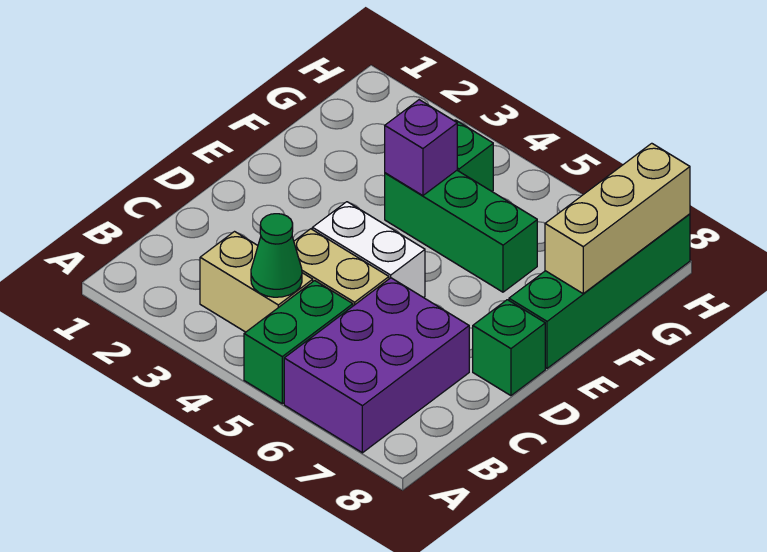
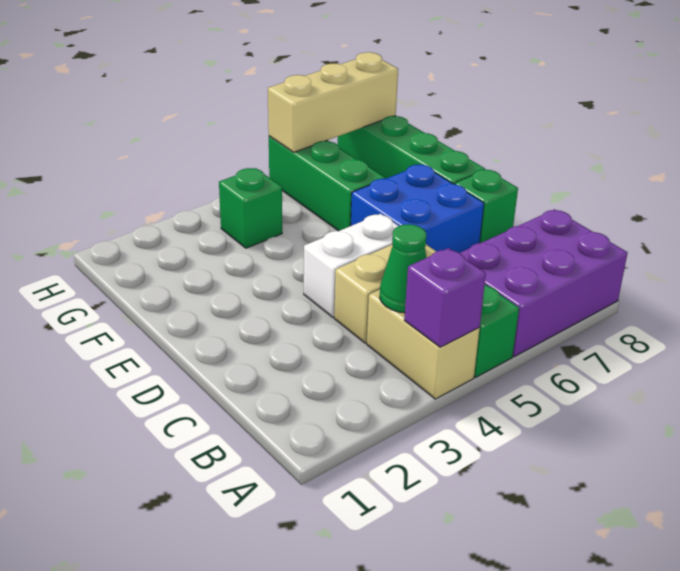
purple 2x3 brick [284,278,469,453] -> purple 2x3 brick turned to [460,209,627,356]
tan 1x2 brick [200,232,313,332] -> tan 1x2 brick turned to [367,290,480,399]
none -> blue 2x2 brick [351,164,484,253]
green 1x3 brick [385,171,537,292] -> green 1x3 brick turned to [269,136,385,231]
purple 1x1 brick [385,100,457,196] -> purple 1x1 brick moved to [404,248,486,347]
tan 1x3 brick [545,143,690,293] -> tan 1x3 brick turned to [268,52,398,152]

